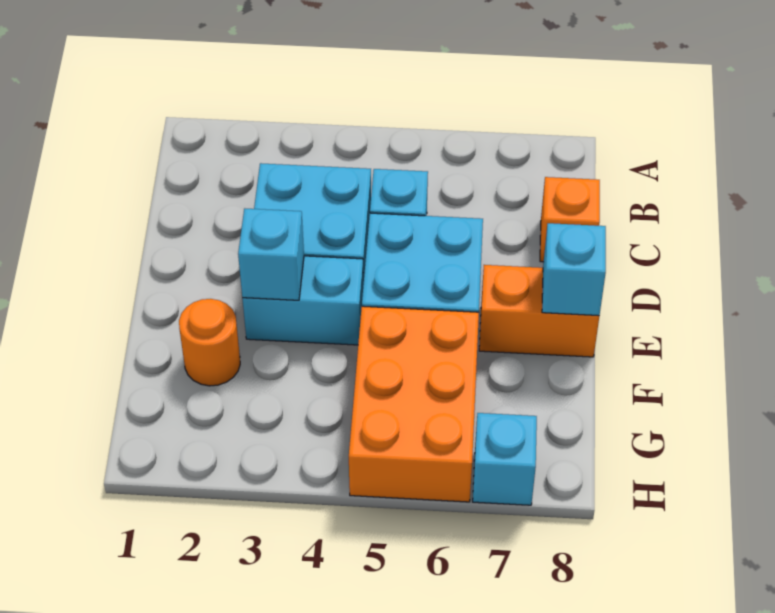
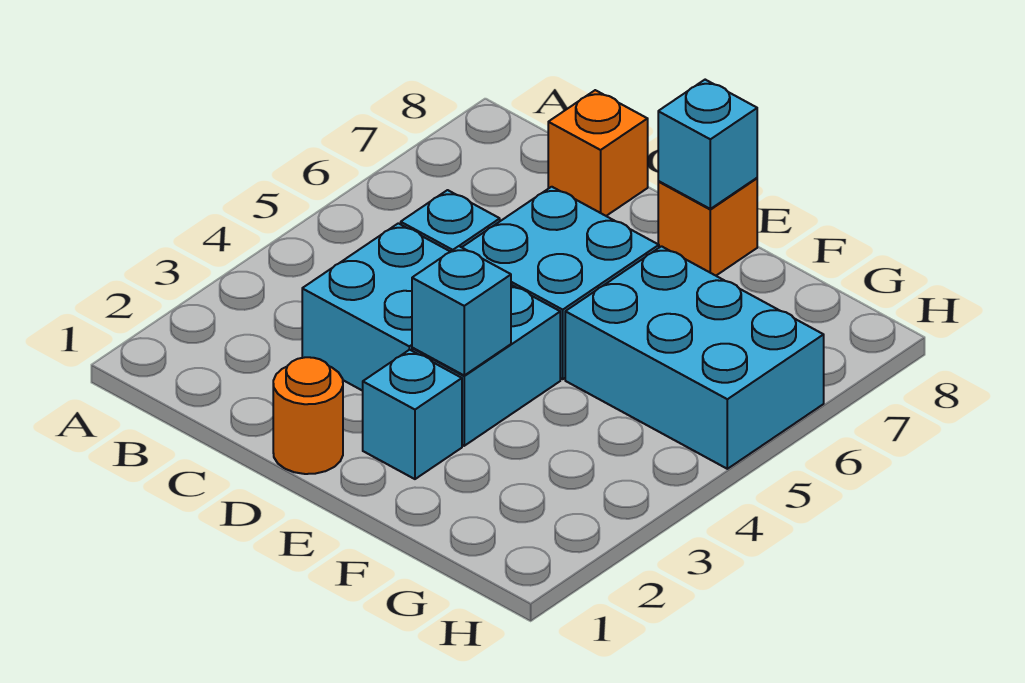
orange 1x2 brick [479,265,599,357] -> orange 1x1 brick [658,178,757,276]
orange 1x1 round brick [179,299,240,386] -> orange 1x1 round brick moved to [273,357,343,474]
orange 2x3 brick [349,306,479,502] -> cyan 2x3 brick [565,246,824,469]
cyan 1x1 brick [473,413,537,505] -> cyan 1x1 brick moved to [363,350,462,479]

